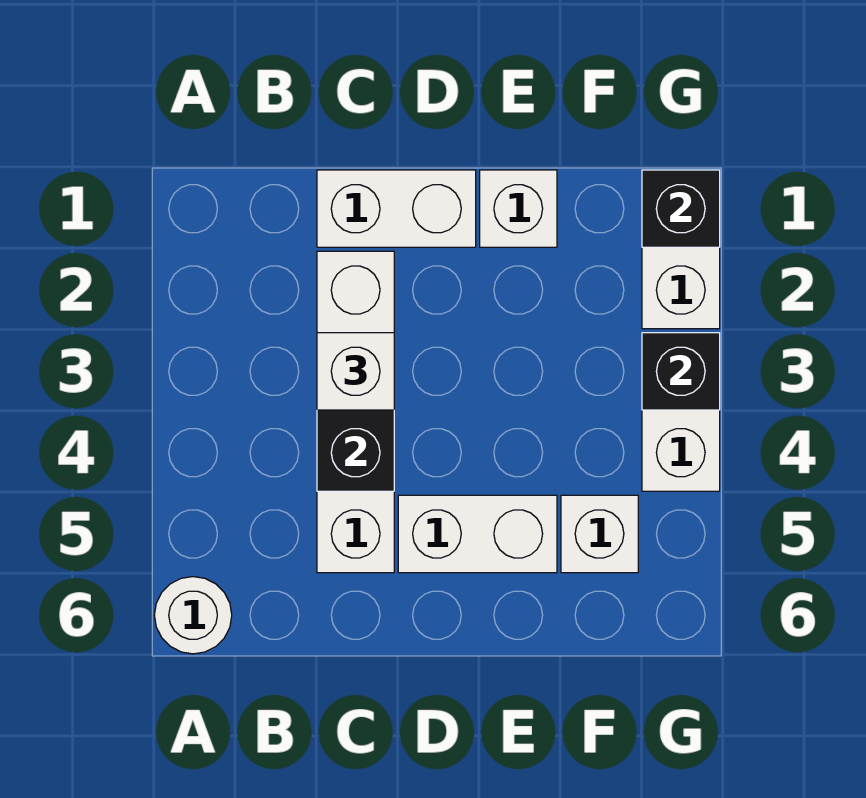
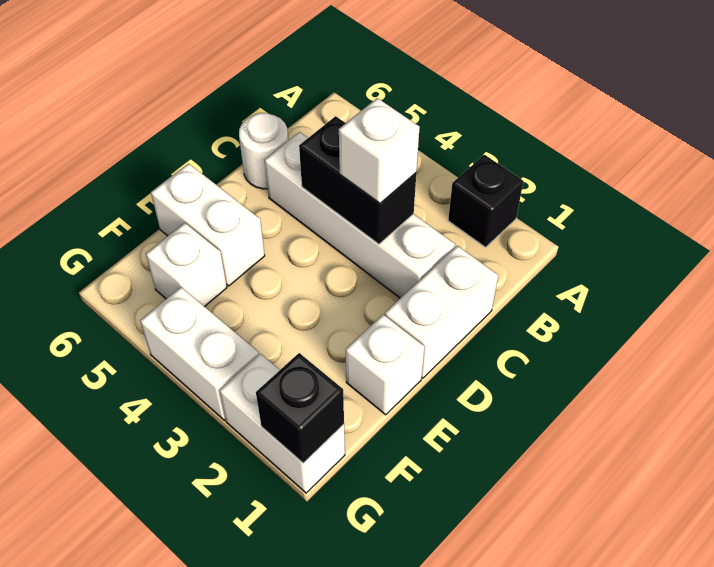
white 1x1 round brick [154,577,232,654] -> white 1x1 round brick moved to [239,113,288,189]
white 1x2 brick [398,495,557,573] -> white 1x2 brick turned to [151,163,265,286]
black 1x1 brick [642,333,720,410] -> black 1x1 brick moved to [448,155,523,247]

